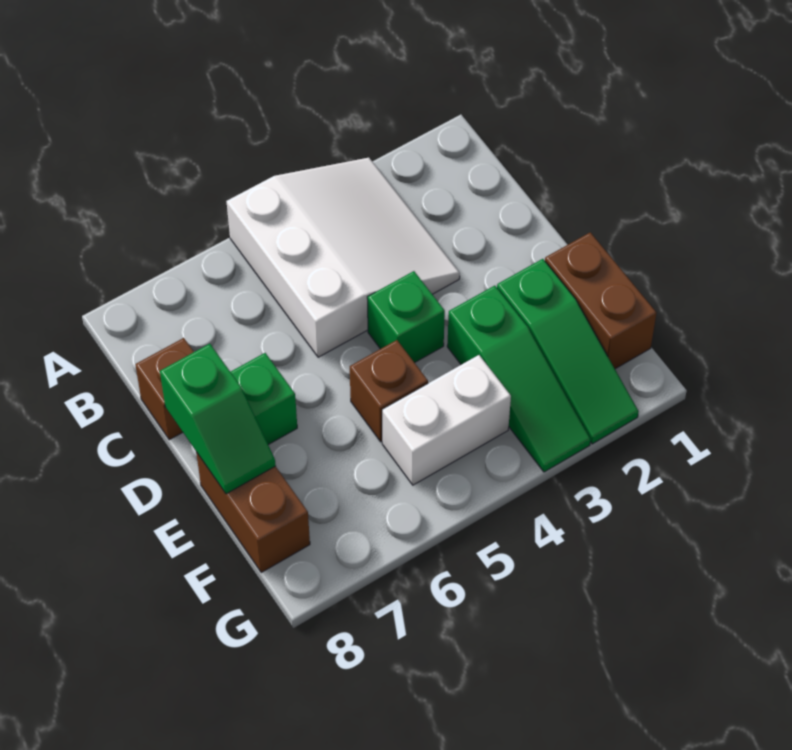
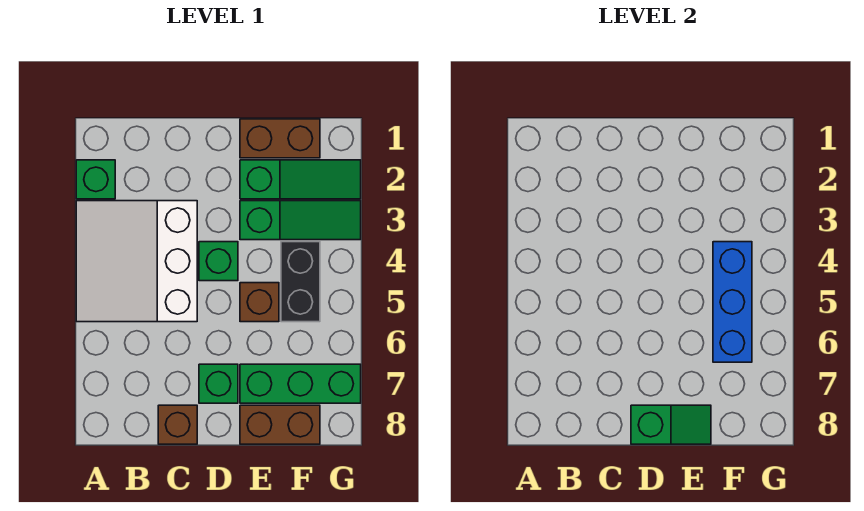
none -> green 1x1 brick [76,160,115,199]
white 3x3 slope [227,158,460,357] -> white 3x3 slope turned to [76,201,197,322]
none -> green 1x3 brick [240,364,361,403]
white 1x2 brick [382,355,511,485] -> black 1x2 brick [281,242,320,322]
none -> blue 1x3 brick [713,242,752,362]

